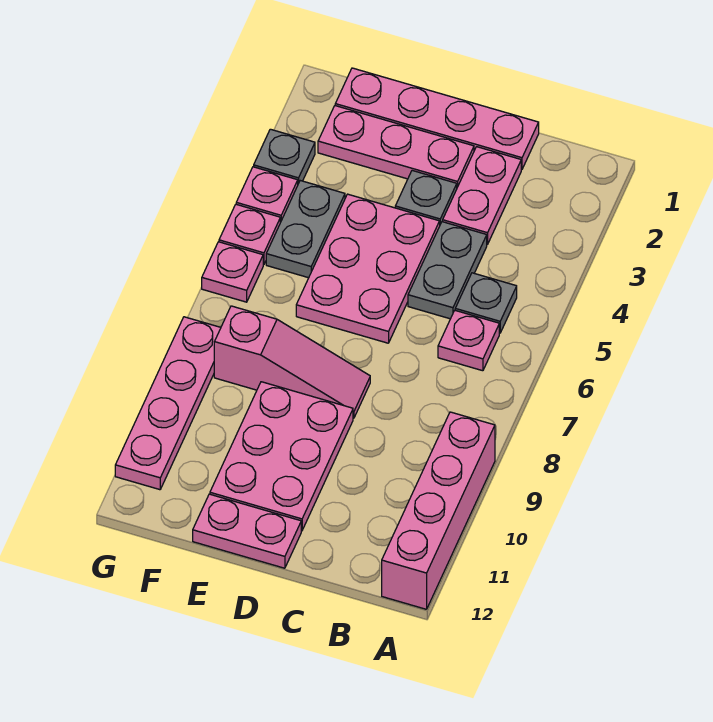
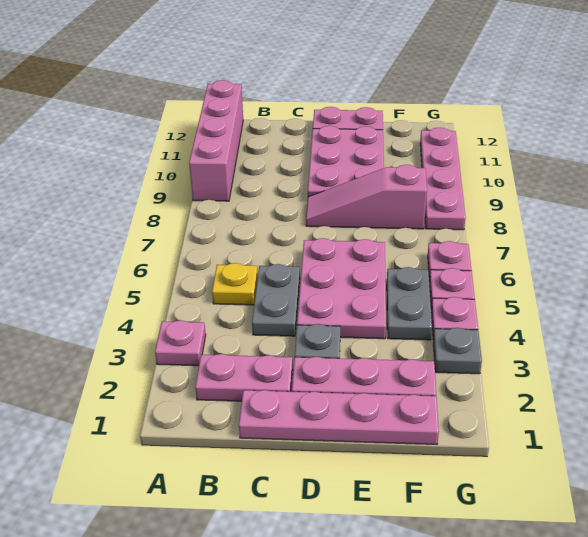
grey 1x1 plate [455,273,517,333] -> yellow 1x1 plate [212,263,258,305]
pink 1x1 plate [438,311,499,371] -> pink 1x1 plate moved to [155,320,206,366]
pink 1x2 plate [443,147,521,245] -> pink 1x2 plate turned to [195,354,293,401]

